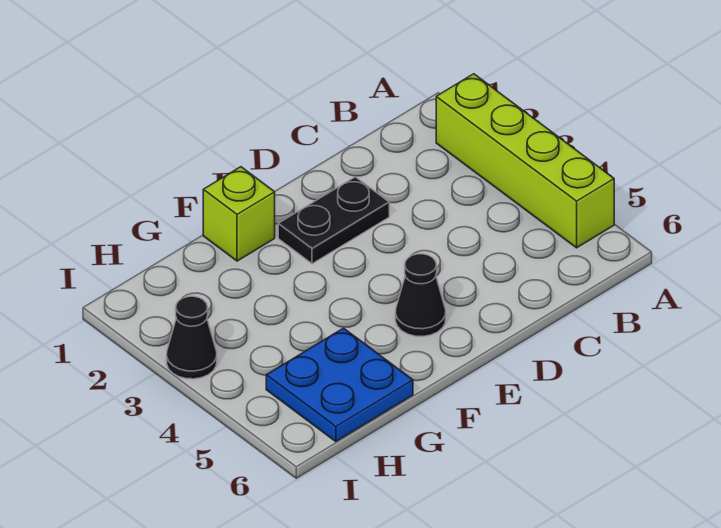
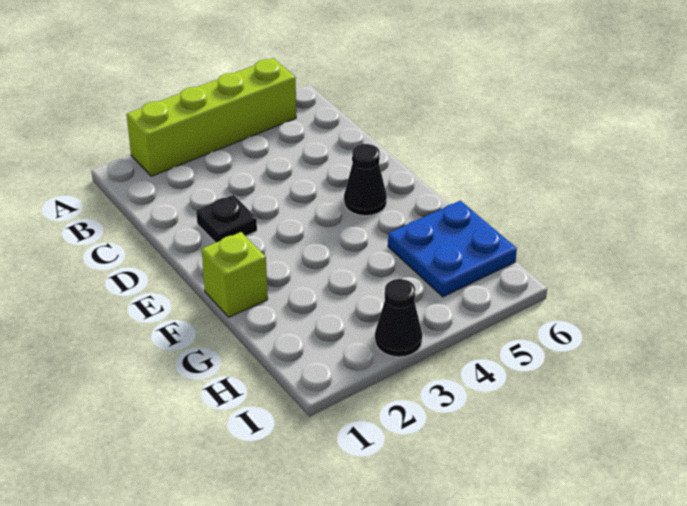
black 1x2 plate [278,177,389,264] -> black 1x1 plate [196,195,257,243]

